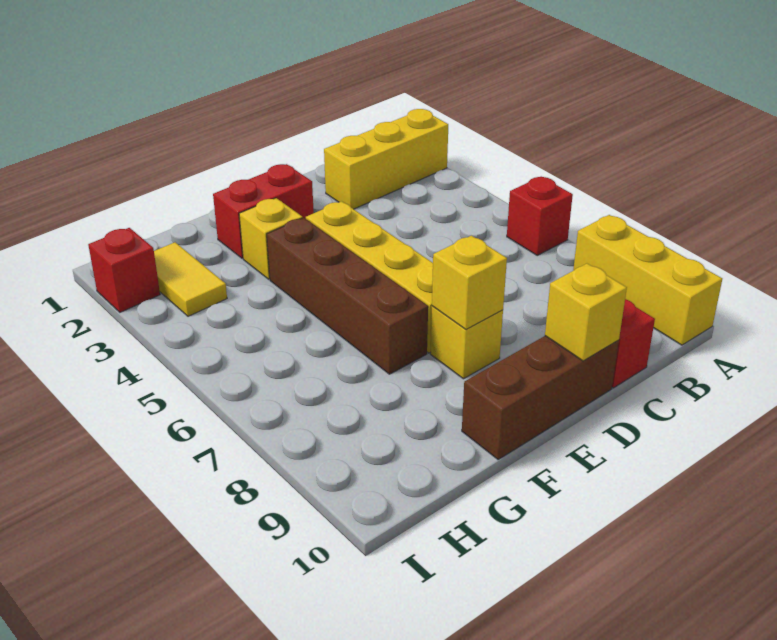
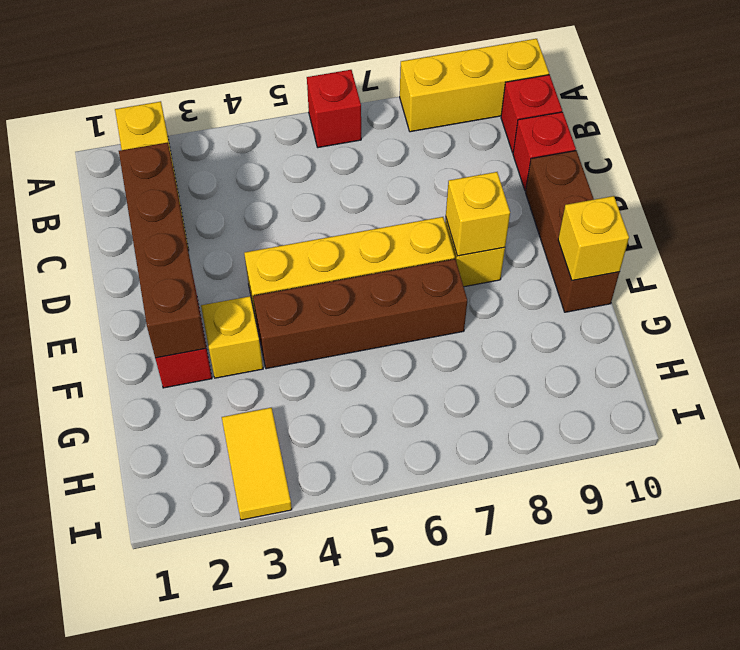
none -> brown 1x4 brick [119,142,206,358]
yellow 1x1 brick [545,264,627,361] -> yellow 1x1 brick moved to [558,196,629,281]
yellow 1x2 tile [154,242,227,316] -> yellow 1x2 tile turned to [222,408,292,520]
red 1x1 brick [88,228,160,312] -> red 1x1 brick moved to [501,75,562,153]

